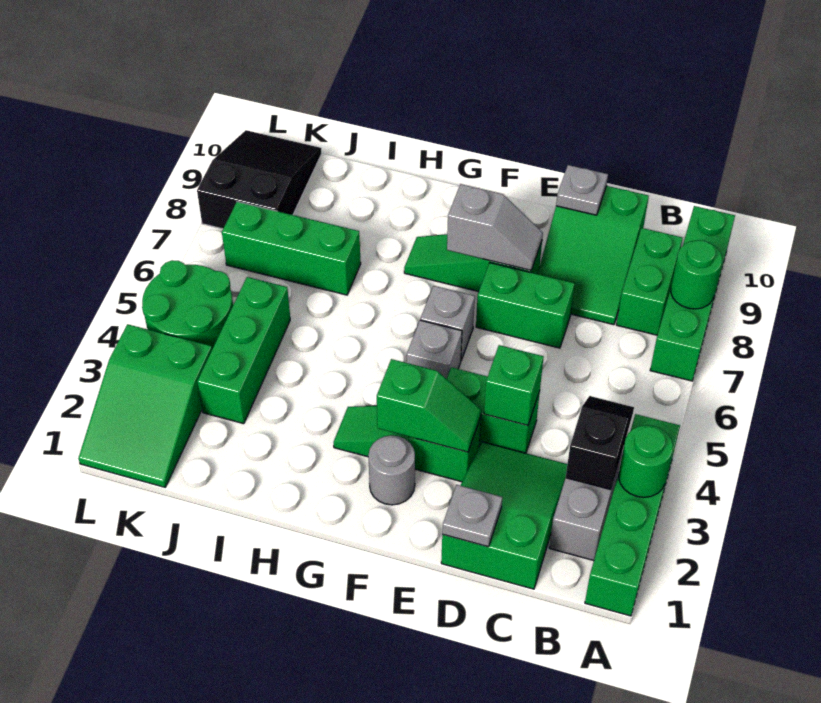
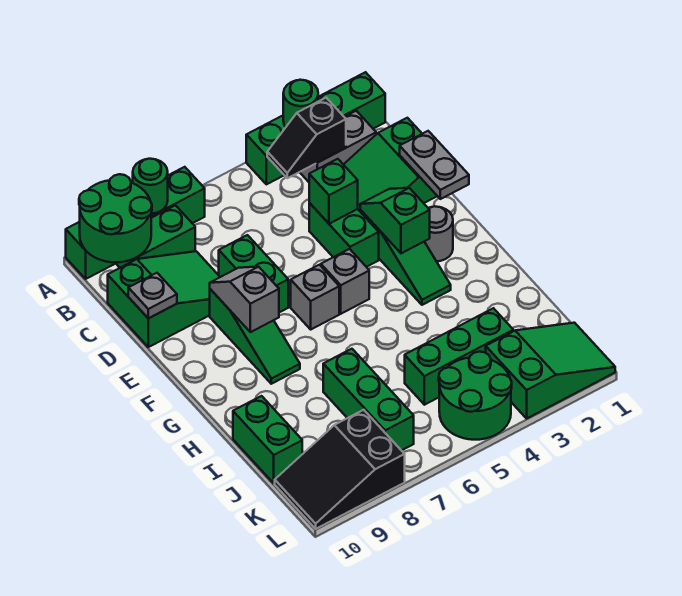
none -> green 2x2 round brick [79,174,152,262]
grey 1x1 plate [442,485,502,547] -> grey 1x2 plate [400,131,469,199]
none -> green 1x2 brick [233,396,302,483]

